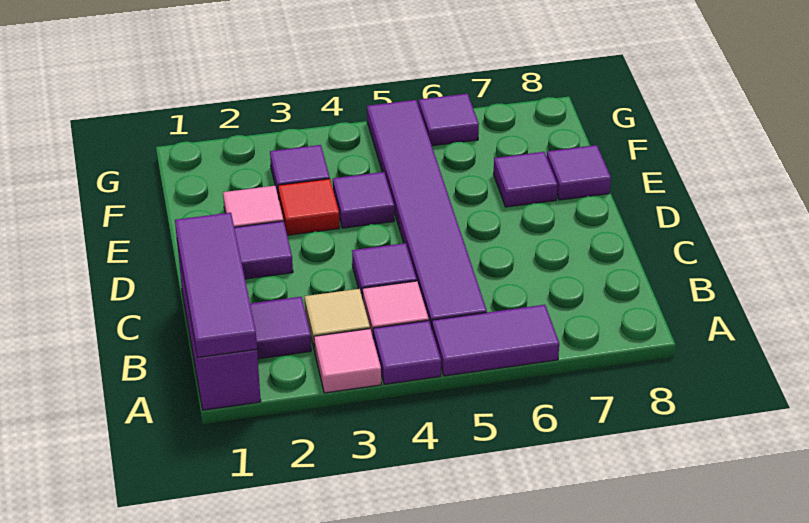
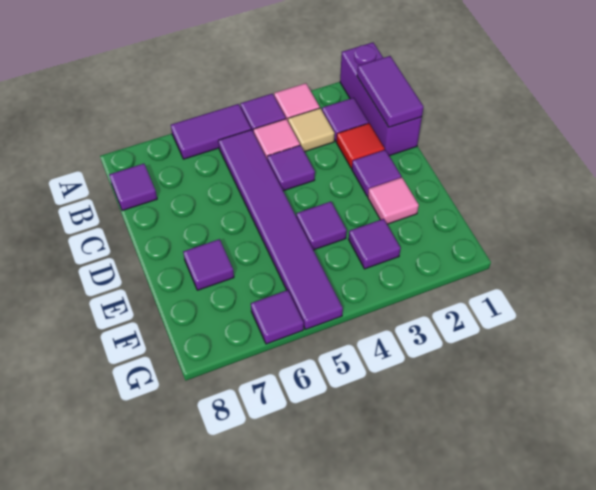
purple 1x3 tile [175,213,257,357] -> purple 1x2 tile [357,56,423,127]
red 1x1 tile [278,179,340,235] -> red 1x1 tile moved to [336,123,385,168]
purple 1x1 tile [547,145,611,200] -> purple 1x1 tile moved to [109,164,157,211]

